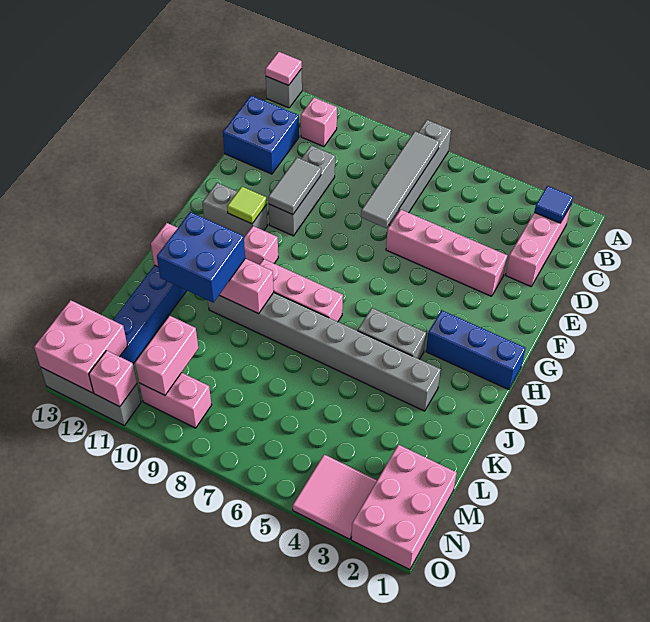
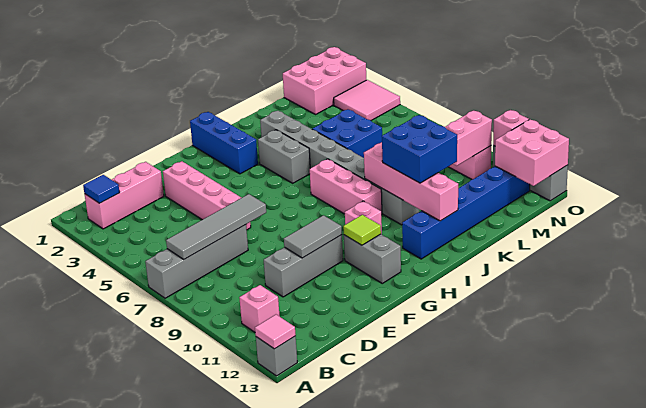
blue 2x2 brick [223,95,299,174] -> blue 2x2 brick moved to [312,109,382,158]

